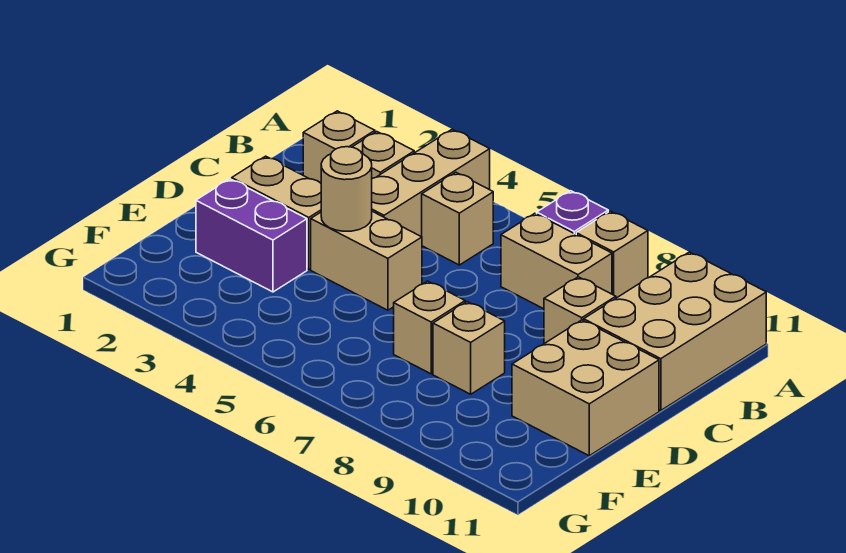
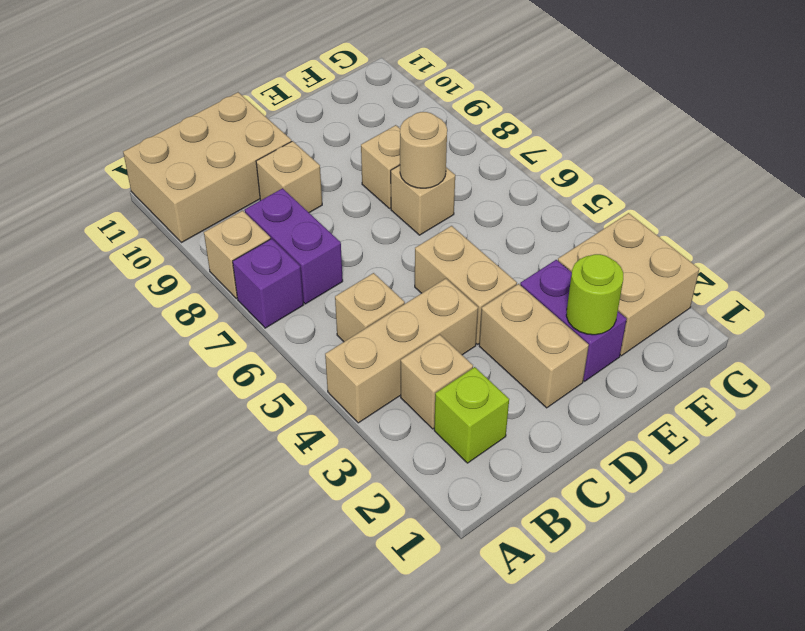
tan 1x1 brick [303,111,375,183] -> lime 1x1 brick [434,367,509,463]
tan 1x2 brick [501,213,612,309] -> purple 1x2 brick [245,188,343,304]
tan 1x1 round brick [321,147,372,231] -> tan 1x1 round brick moved to [400,112,447,188]
tan 2x2 brick [512,320,659,456] -> tan 2x2 brick moved to [558,213,699,356]
none -> lime 1x1 round brick [566,254,623,335]

